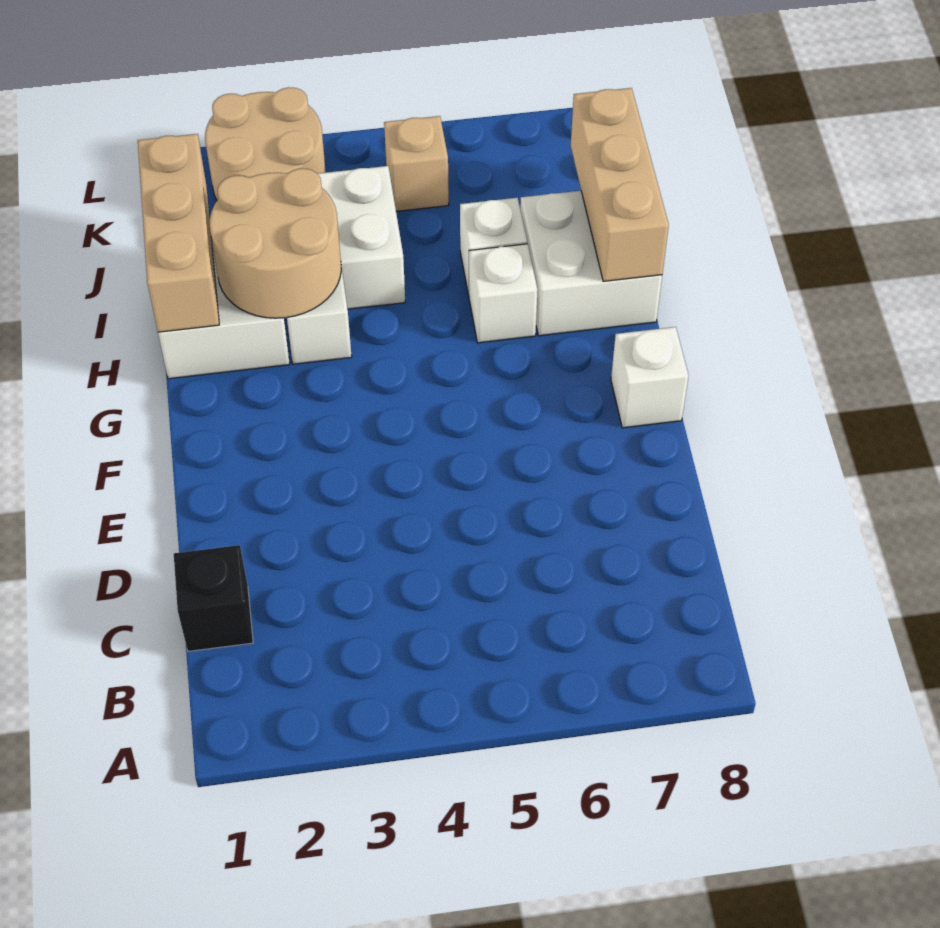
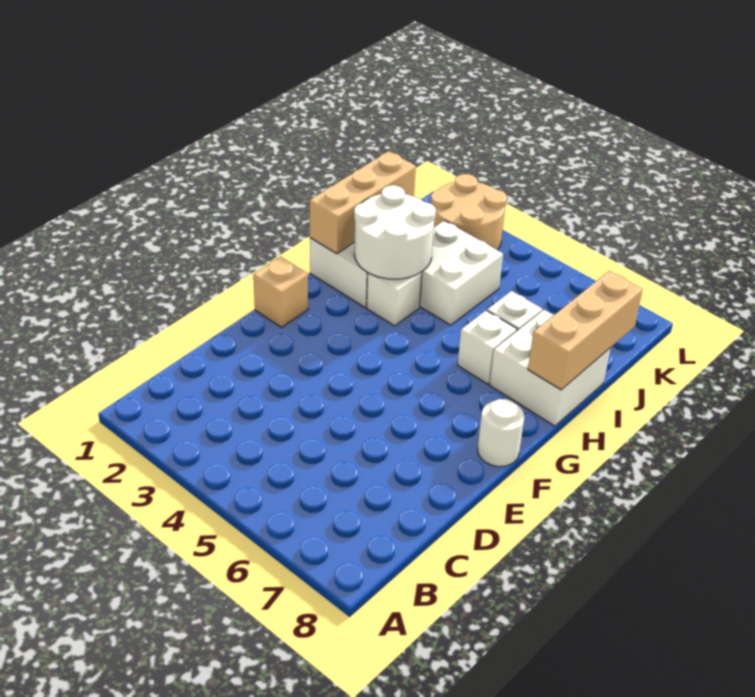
black 1x1 brick [174,545,253,651] -> none
white 1x1 brick [611,327,689,428] -> white 1x1 round brick [478,399,524,467]
tan 2x2 round brick [210,169,341,318] -> white 2x2 round brick [354,185,436,279]
tan 1x1 brick [384,116,449,211] -> tan 1x1 brick moved to [253,257,308,327]

